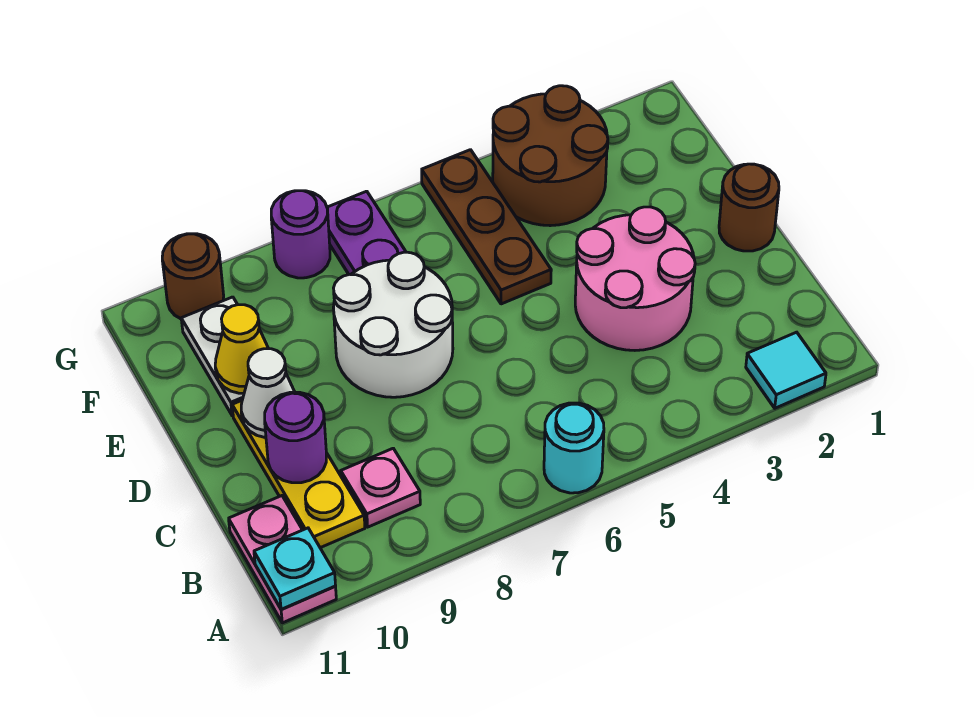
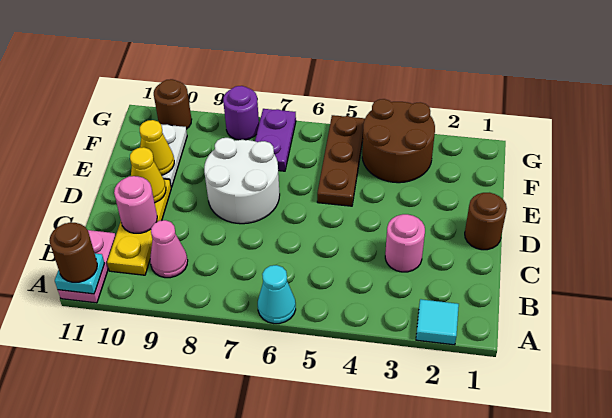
cyan 1x1 round brick [544,403,604,493] -> cyan 1x1 cone [258,265,296,324]
none -> brown 1x1 round brick [49,223,97,282]
pink 1x1 plate [341,448,420,527] -> pink 1x1 cone [150,220,188,278]
pink 2x2 round brick [575,207,695,350] -> pink 1x1 round brick [385,214,425,272]
purple 1x1 round brick [265,392,327,483] -> pink 1x1 round brick [114,176,157,233]
white 1x1 cone [241,349,295,438] -> yellow 1x1 cone [130,147,166,203]

